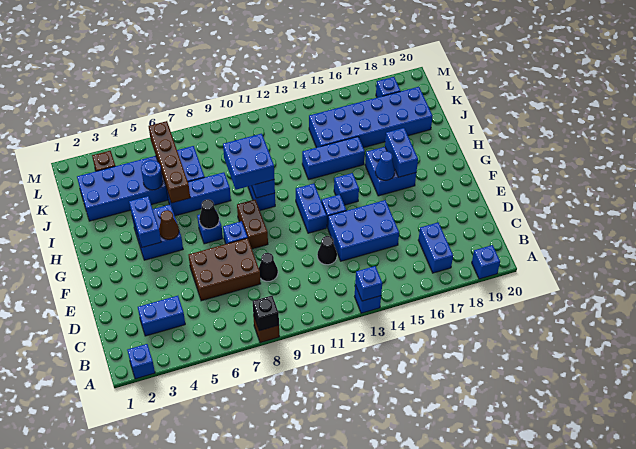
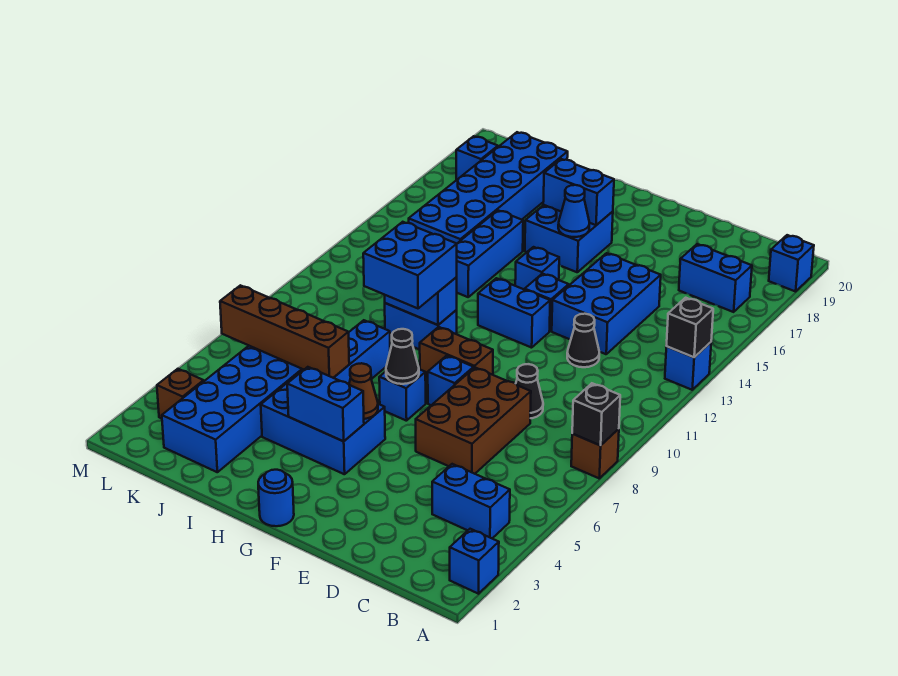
blue 1x1 brick [355,266,382,301] -> black 1x1 brick [666,298,713,357]
blue 1x2 brick [138,296,185,336] -> blue 1x2 brick turned to [432,464,510,538]
blue 2x2 brick [132,204,183,260] -> blue 2x3 brick [261,371,385,474]
blue 1x1 round brick [141,160,163,190] -> blue 1x1 round brick moved to [258,470,294,526]

